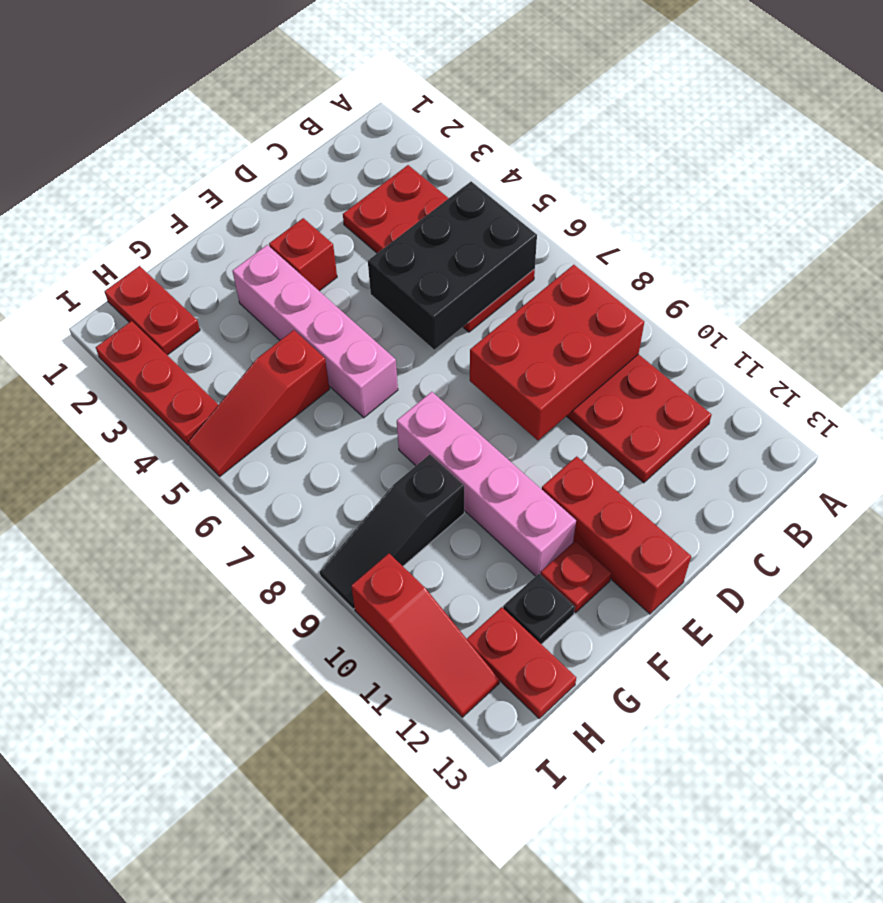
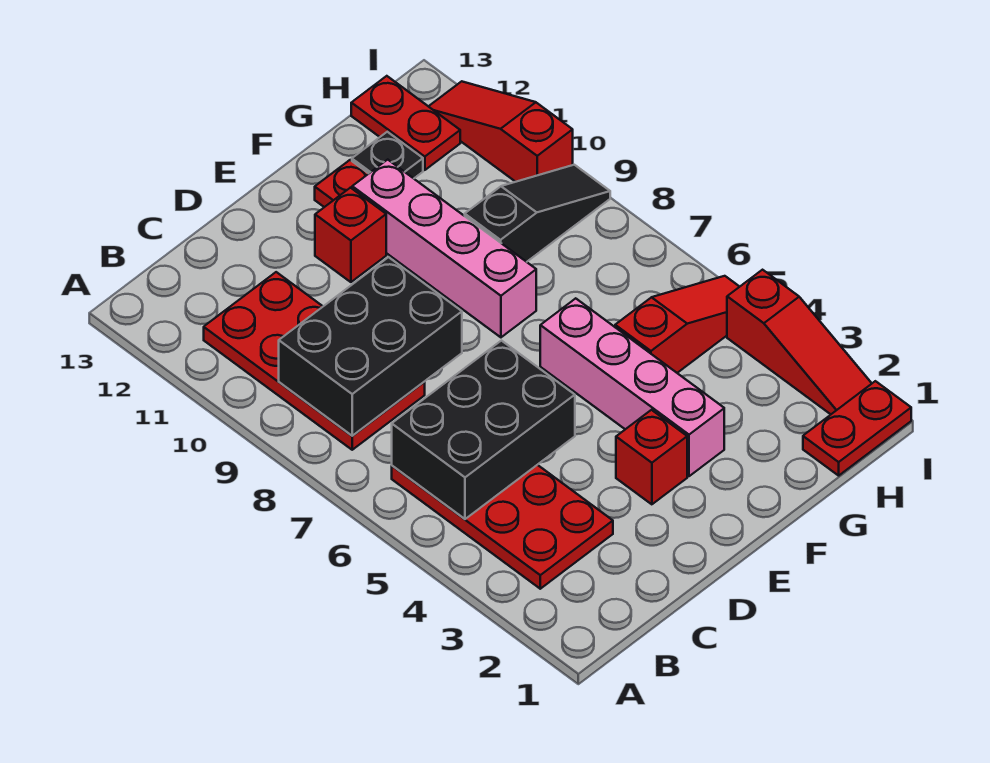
red 2x3 brick [470,265,644,440] -> black 2x3 brick [279,257,462,436]
red 1x3 brick [542,456,691,614] -> red 1x1 brick [315,188,386,282]
red 1x2 plate [104,266,200,355] -> red 1x2 plate turned to [803,381,911,476]
red 1x3 plate [96,321,218,445] -> red 1x3 slope [727,270,872,414]

